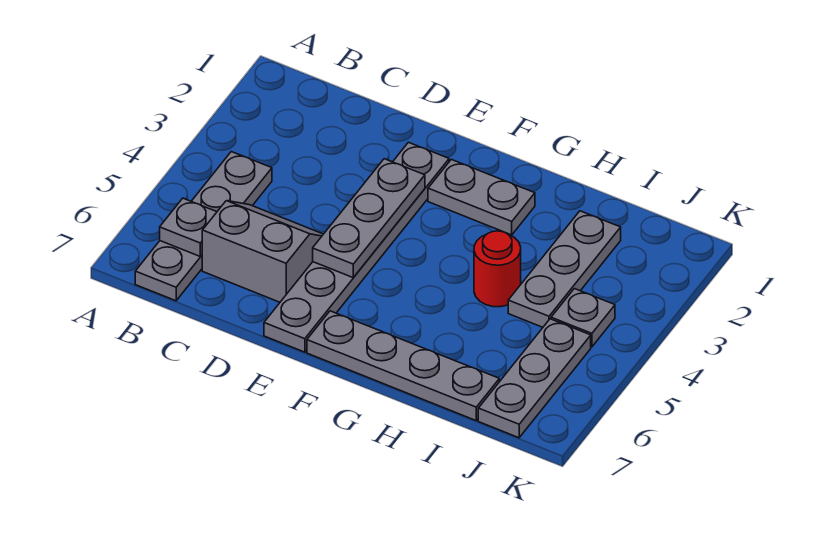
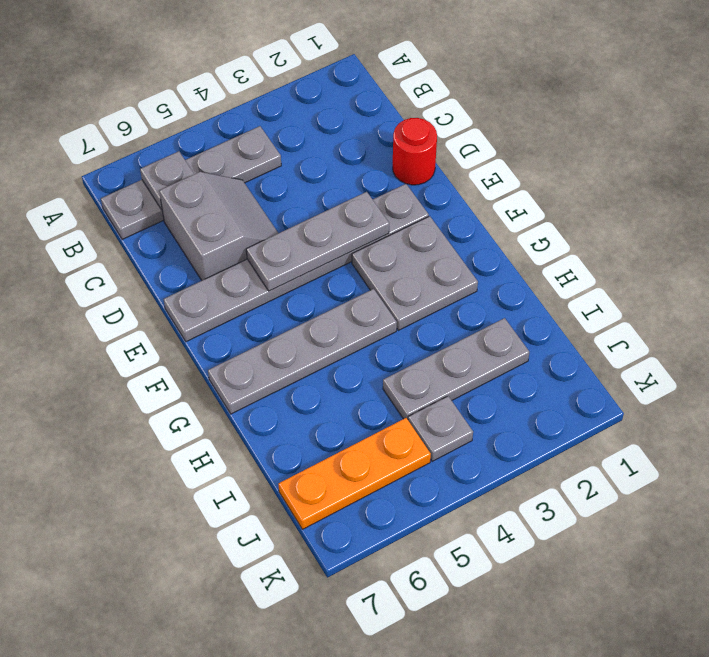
grey 1x2 plate [428,159,535,235] -> grey 2x2 plate [352,216,478,330]
grey 1x4 plate [307,311,499,420] -> grey 1x4 plate turned to [208,289,397,414]
red 1x1 round brick [474,231,521,307] -> red 1x1 round brick moved to [393,118,437,185]
grey 1x3 plate [478,319,591,438] -> orange 1x3 plate [278,418,431,529]

